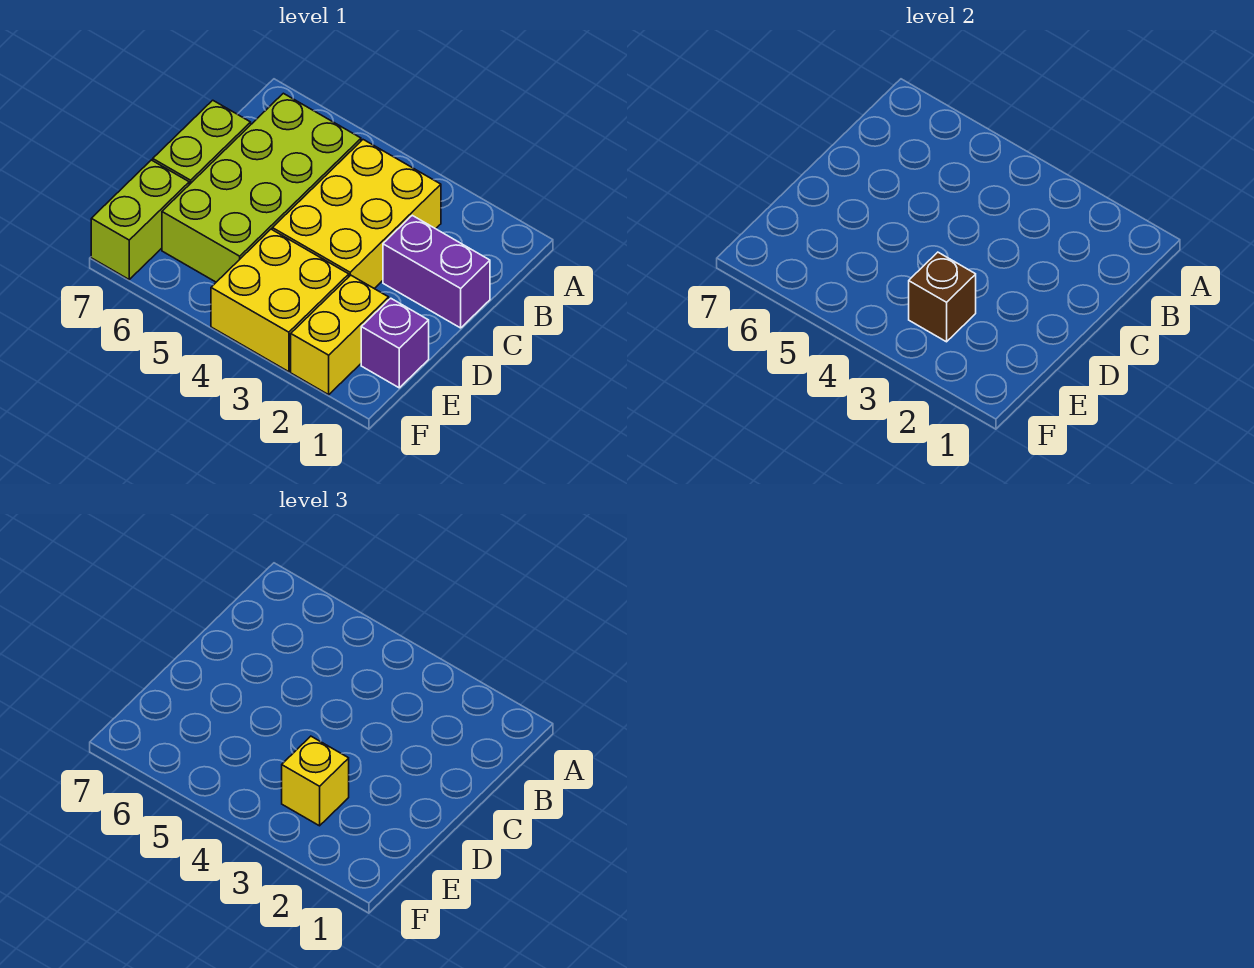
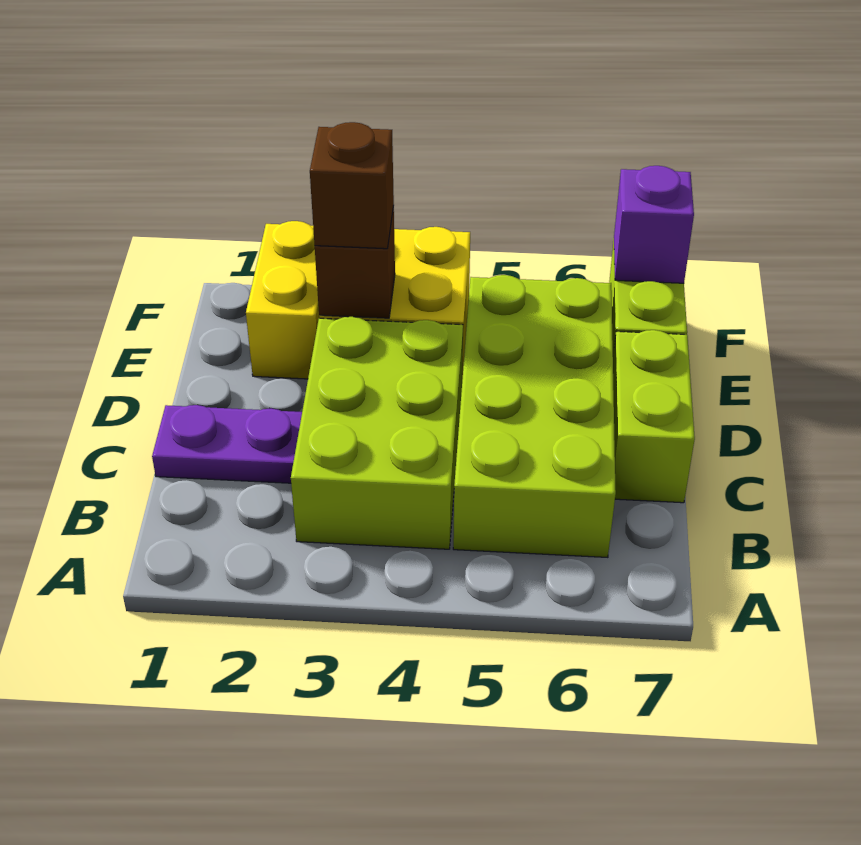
yellow 2x3 brick [272,140,441,288] -> lime 2x3 brick [291,317,463,549]
purple 1x2 brick [383,215,490,328] -> purple 1x2 plate [152,405,302,483]
purple 1x1 brick [361,298,429,388] -> purple 1x1 brick moved to [614,166,694,283]
yellow 1x1 brick [282,736,349,826] -> brown 1x1 brick [310,122,394,249]

